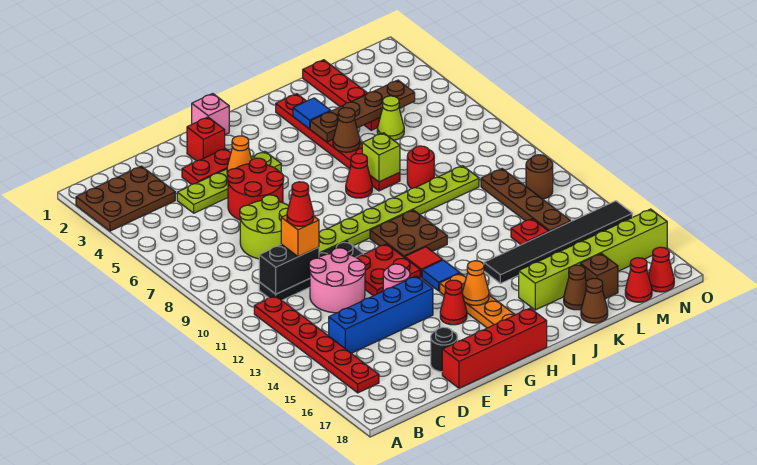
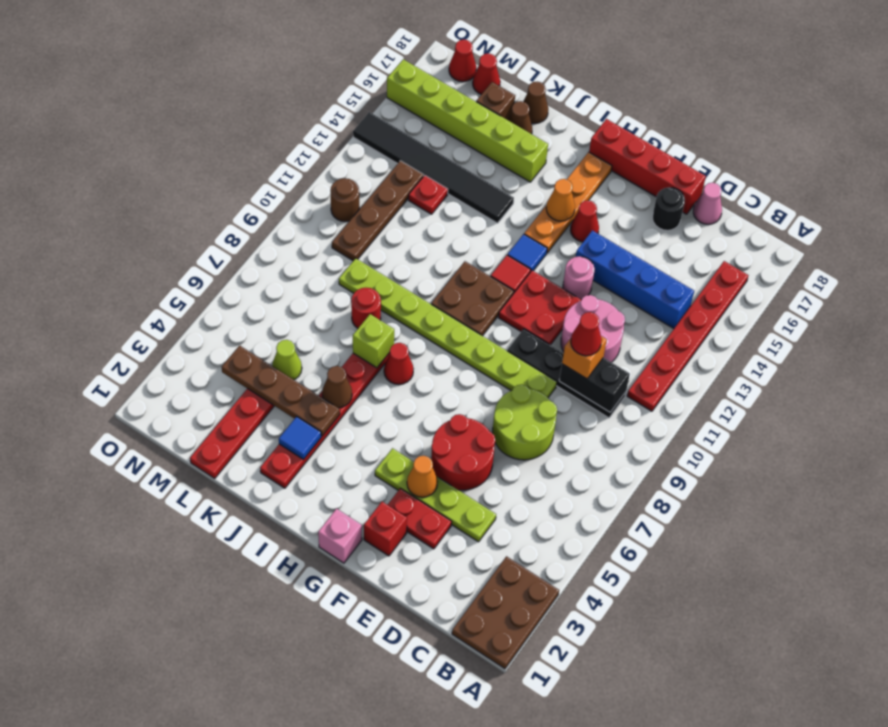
brown 2x3 plate [76,166,175,231] -> brown 2x3 plate turned to [452,556,559,669]
none -> pink 1x1 cone [693,183,722,224]

